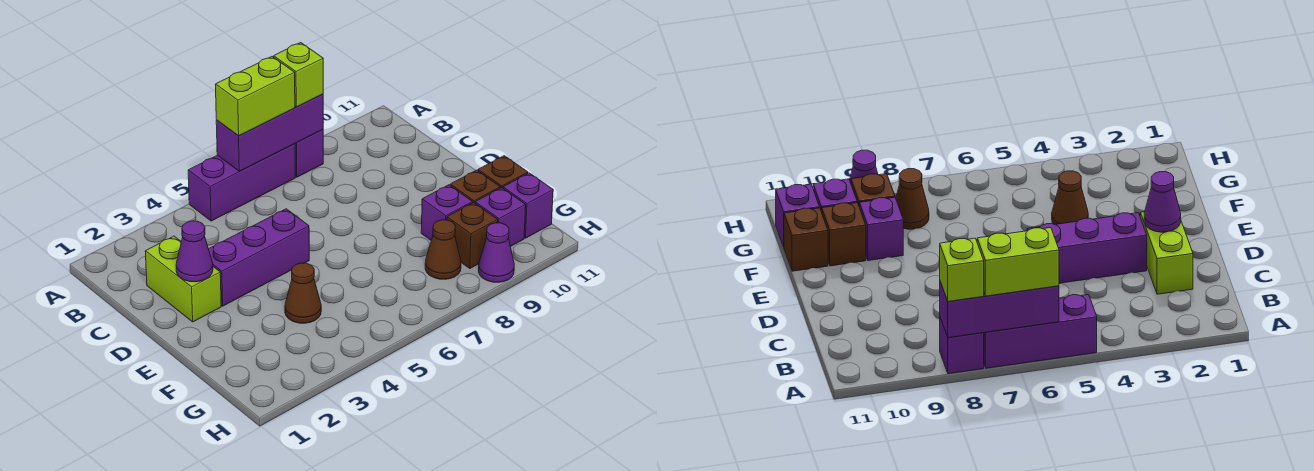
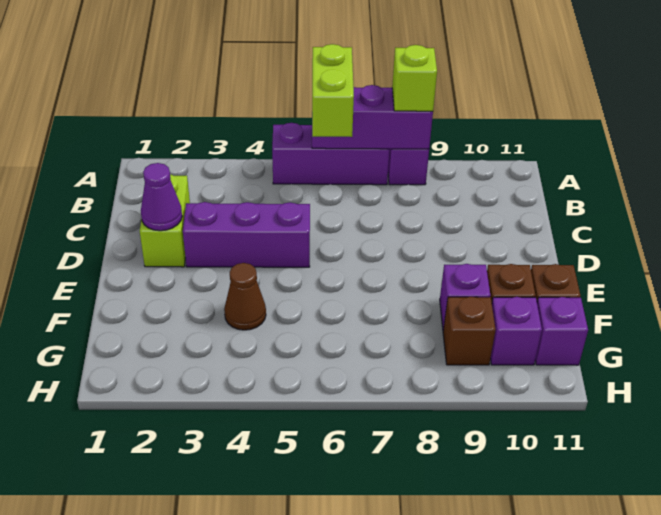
lime 1x2 brick [216,57,295,136] -> lime 1x2 brick turned to [312,44,354,137]
brown 1x1 cone [425,220,461,279] -> none
purple 1x1 cone [479,223,514,282] -> none

